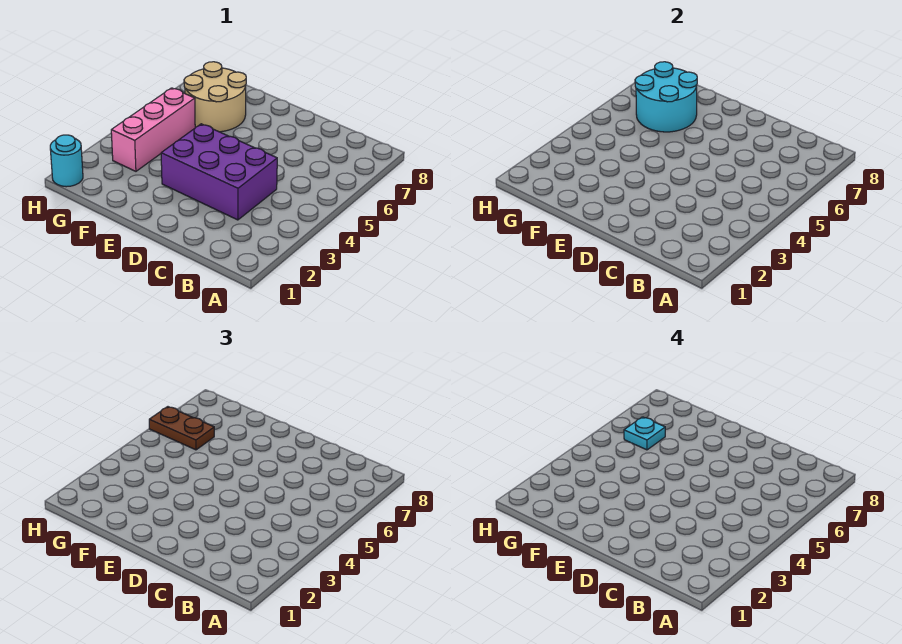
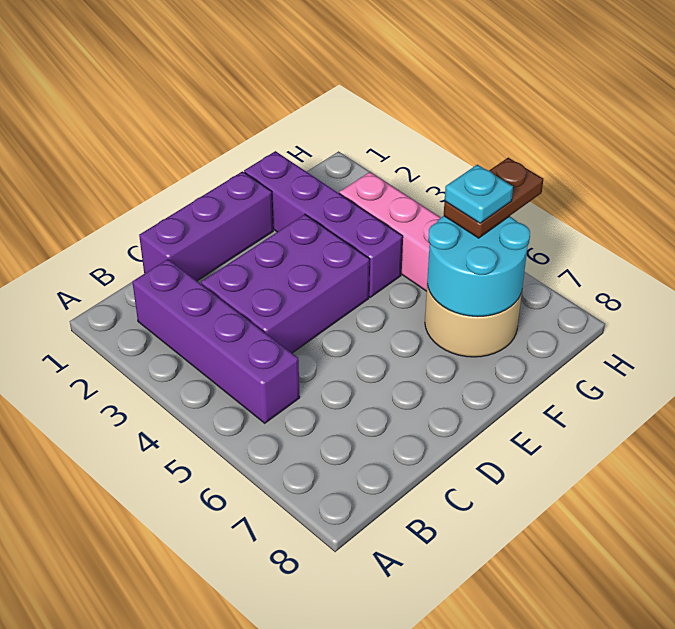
none -> purple 1x4 brick [132,259,300,423]
none -> purple 1x3 brick [139,171,273,281]
none -> purple 1x4 brick [244,151,403,297]
cyan 1x1 round brick [50,135,83,187] -> none

